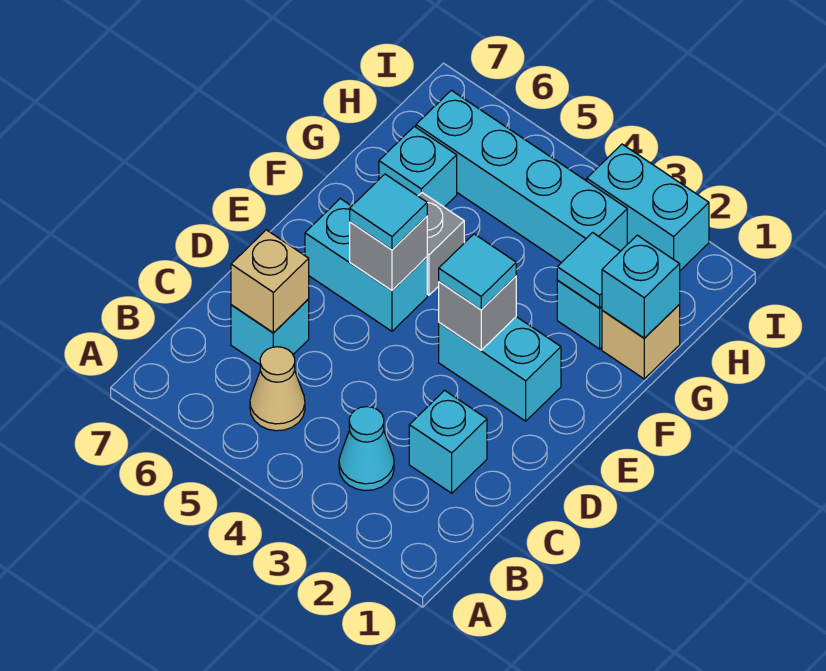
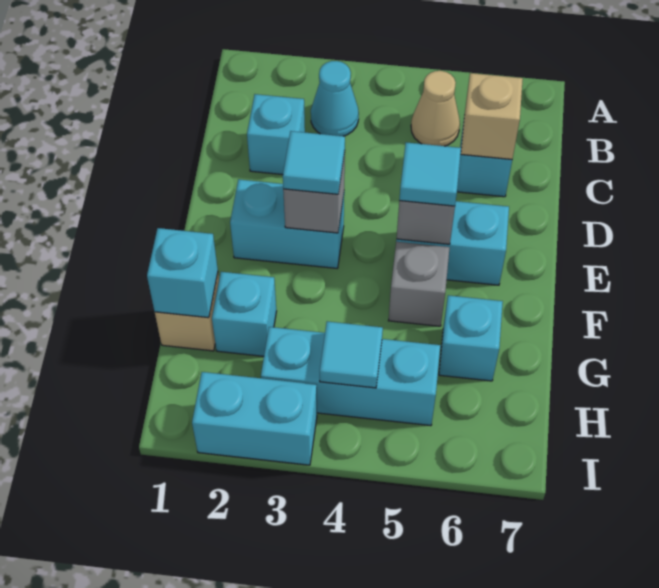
cyan 1x1 tile [557,233,620,308] -> cyan 1x1 tile moved to [320,321,383,388]
cyan 1x4 brick [416,90,627,263] -> cyan 1x3 brick [261,327,440,426]

